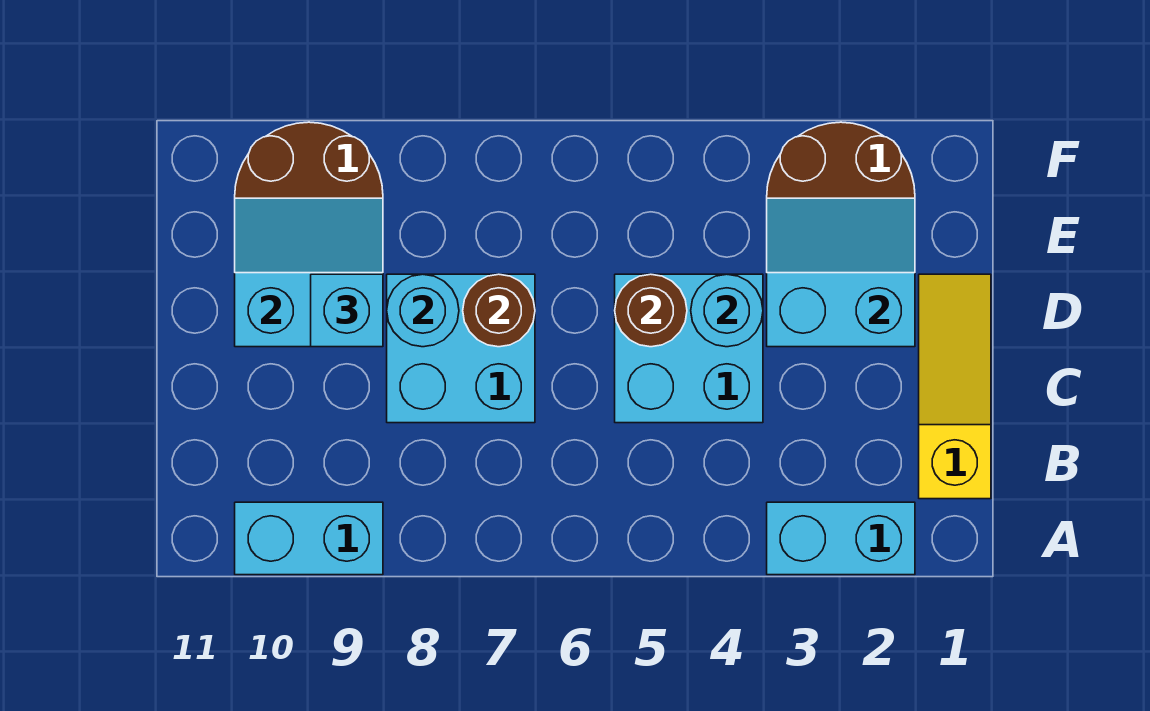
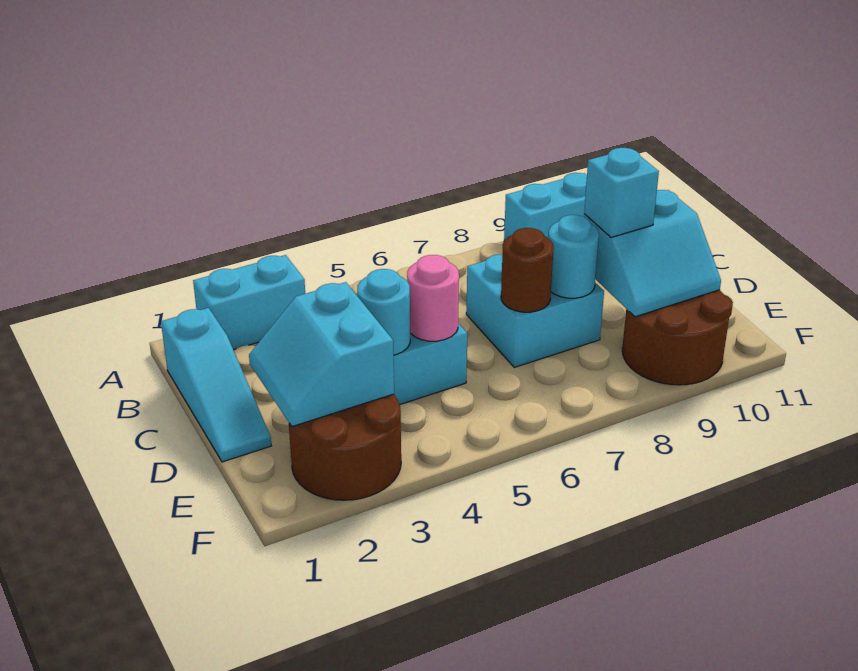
yellow 1x3 slope [919,274,991,499] -> cyan 1x3 slope [161,308,271,462]
cyan 2x2 slope [767,198,915,347] -> cyan 2x2 slope turned to [249,282,394,427]
brown 1x1 round brick [615,274,687,347] -> pink 1x1 round brick [407,255,459,341]

